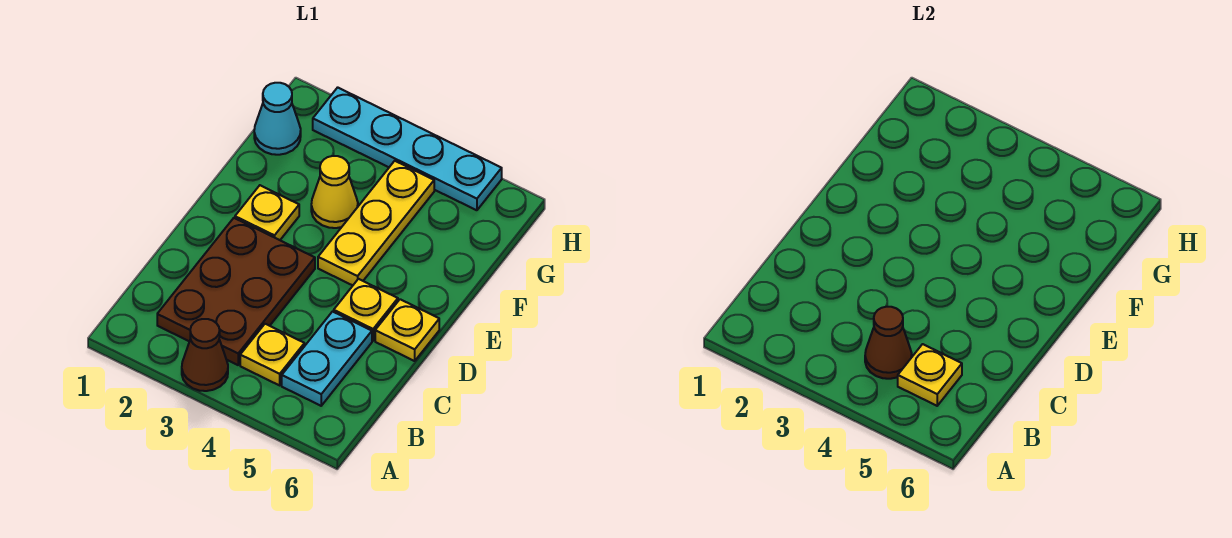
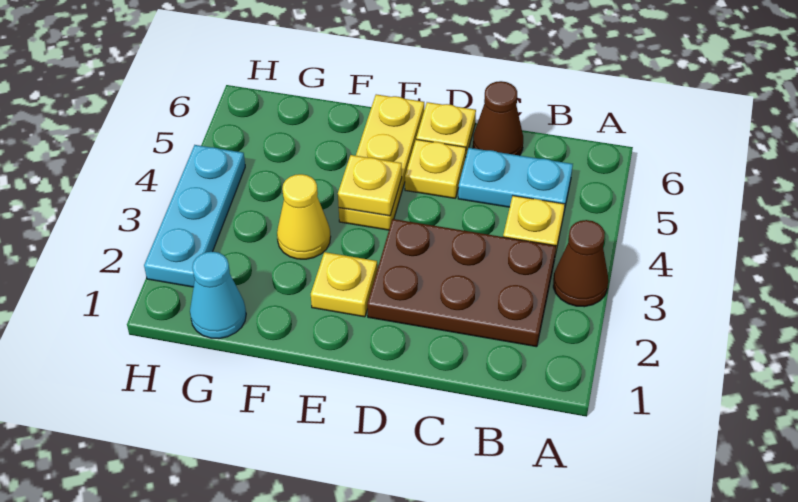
brown 1x1 cone [865,307,912,379] -> brown 1x1 cone moved to [473,81,523,156]
yellow 1x1 plate [898,344,962,406] -> yellow 1x1 plate moved to [338,155,402,216]
yellow 1x3 plate [318,161,434,285] -> yellow 1x3 plate turned to [339,94,424,230]
cyan 1x4 plate [313,87,502,210] -> cyan 1x3 plate [144,145,245,287]

